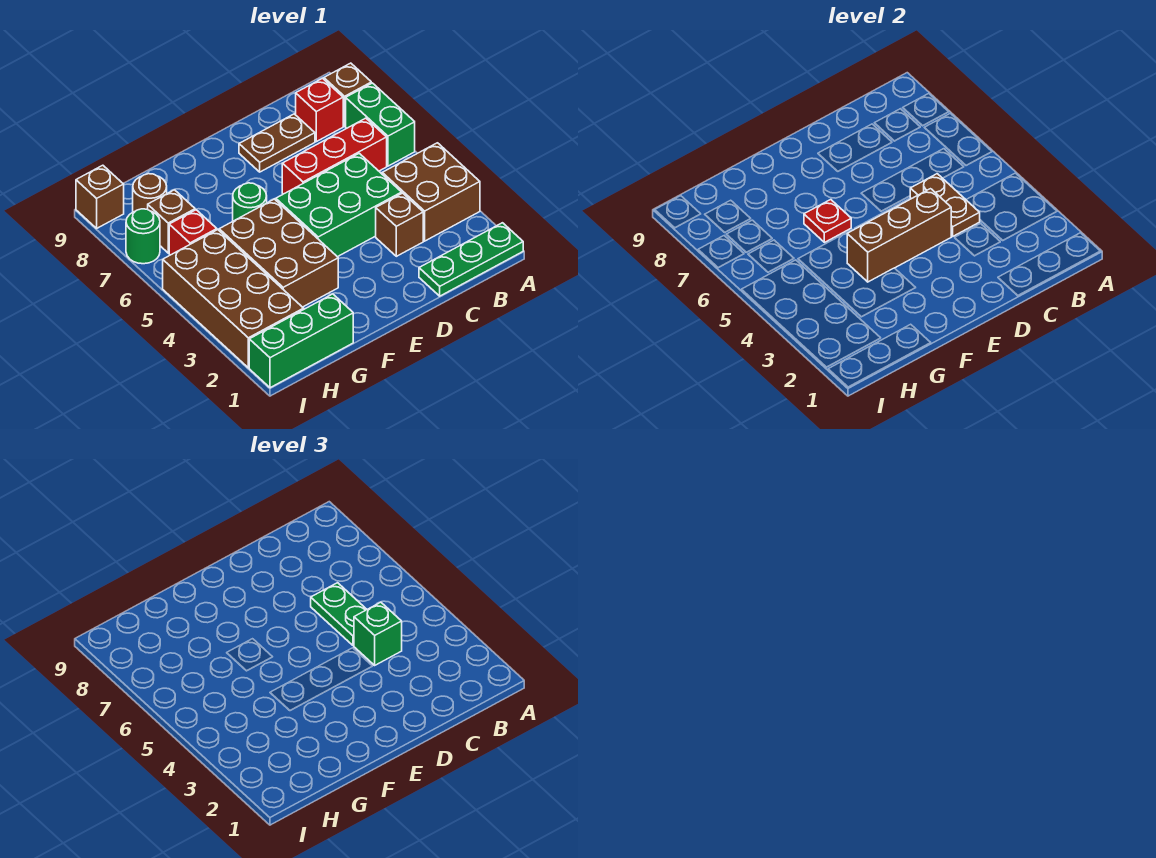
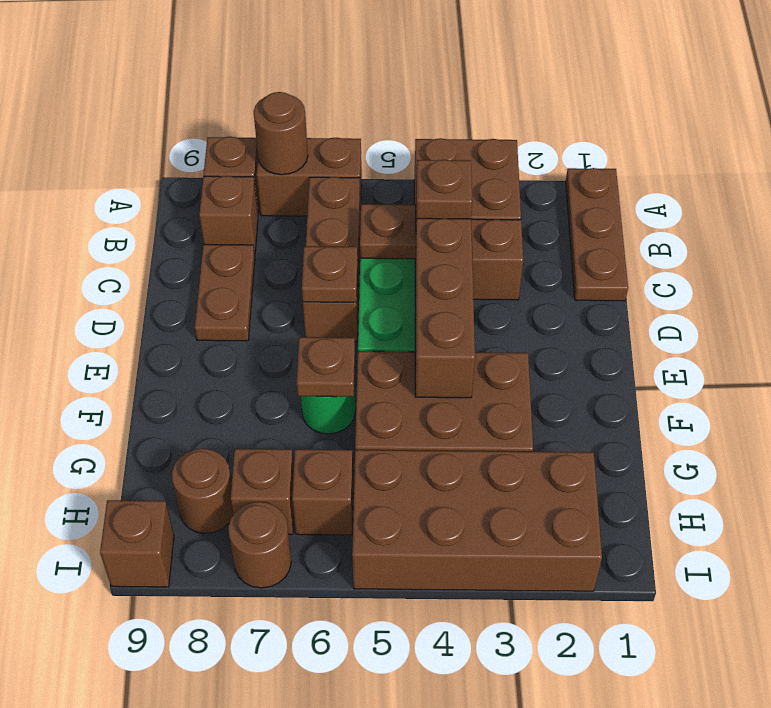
green 1x3 plate [419,223,523,296] -> brown 1x3 plate [566,168,628,301]
green 1x2 brick [346,83,415,166] -> brown 1x2 brick [256,138,362,216]
none -> brown 1x1 round brick [254,92,308,175]
red 1x3 brick [282,118,387,194] -> brown 1x3 brick [303,177,361,342]
red 1x1 brick [296,78,343,142] -> brown 1x1 brick [199,176,258,253]
green 1x1 brick [354,602,402,665] -> brown 1x1 brick [415,160,472,221]
green 1x2 plate [311,583,367,646] -> none
none -> brown 1x1 plate [302,246,358,302]
red 1x1 plate [804,200,851,242] -> brown 1x1 plate [297,337,355,397]
green 1x3 brick [249,294,353,388] -> none
red 1x1 brick [169,210,217,255] -> brown 1x1 brick [292,449,353,535]
green 1x1 round brick [126,209,160,264] -> brown 1x1 round brick [228,502,291,588]

